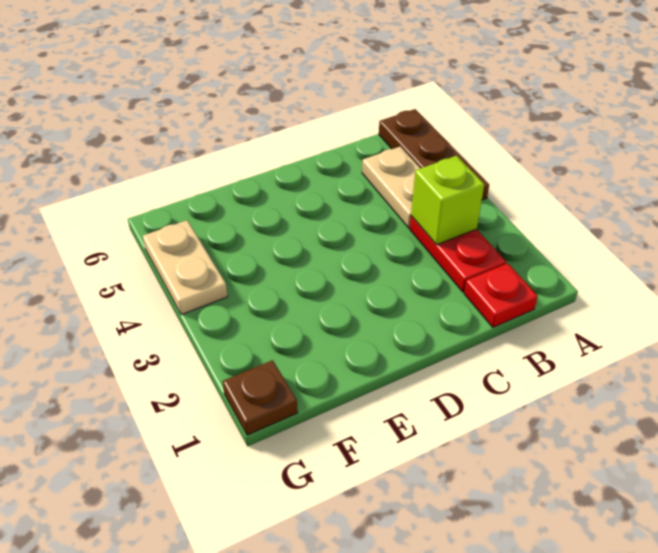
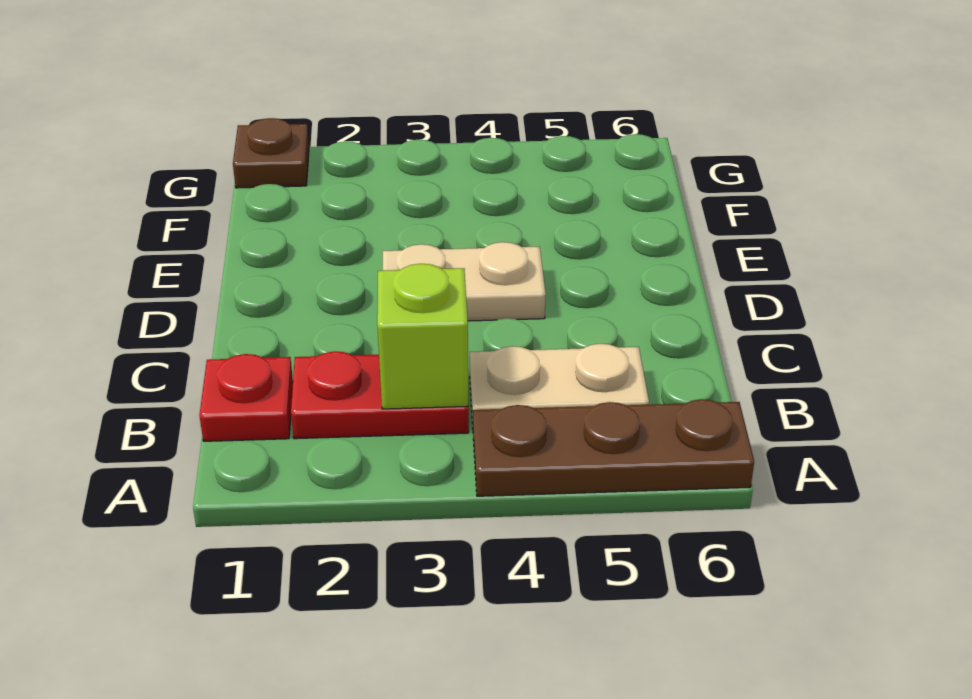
tan 1x2 plate [143,220,228,315] -> tan 1x2 plate moved to [383,242,546,321]

